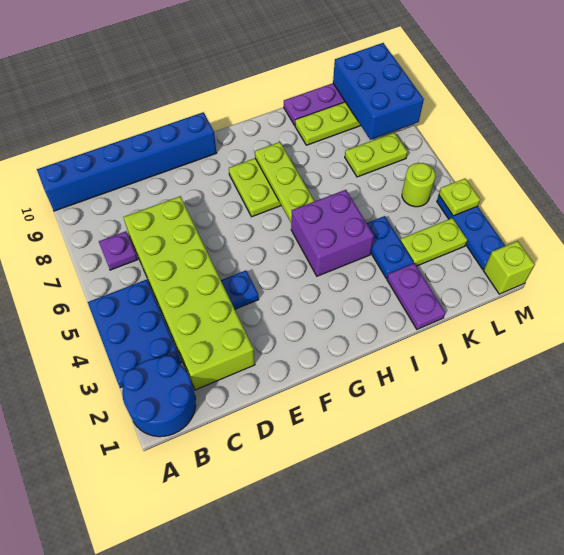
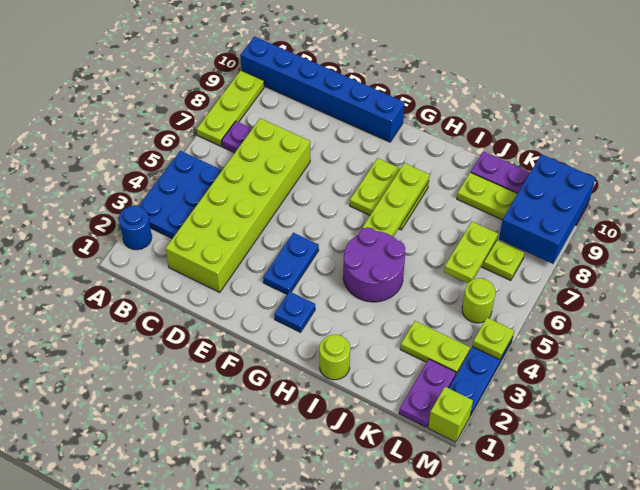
blue 2x2 round brick [122,355,196,437] -> blue 1x1 round brick [119,206,152,250]
none -> lime 1x3 plate [197,71,264,146]
blue 1x1 plate [221,270,259,309] -> blue 1x1 plate moved to [274,291,315,332]
purple 2x2 brick [291,190,374,276] -> purple 2x2 round brick [343,227,405,302]
none -> lime 1x1 round brick [320,335,350,380]
purple 1x2 plate [387,263,445,329] -> purple 1x2 plate moved to [399,359,456,428]
blue 1x2 plate [367,216,414,278] -> blue 1x2 plate moved to [263,233,319,294]
none -> lime 1x2 plate [444,222,498,283]

